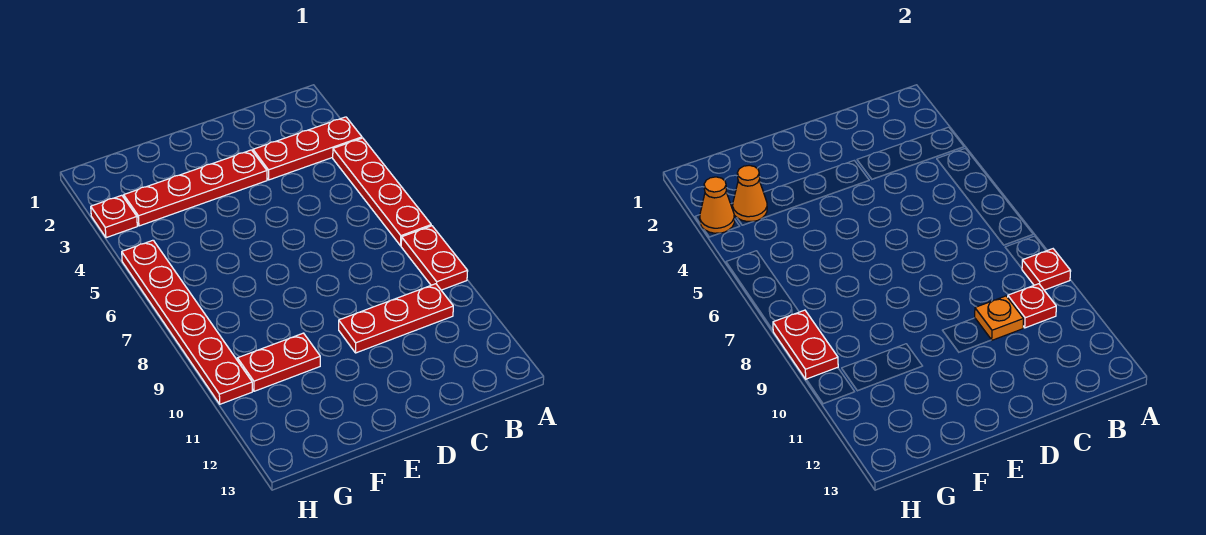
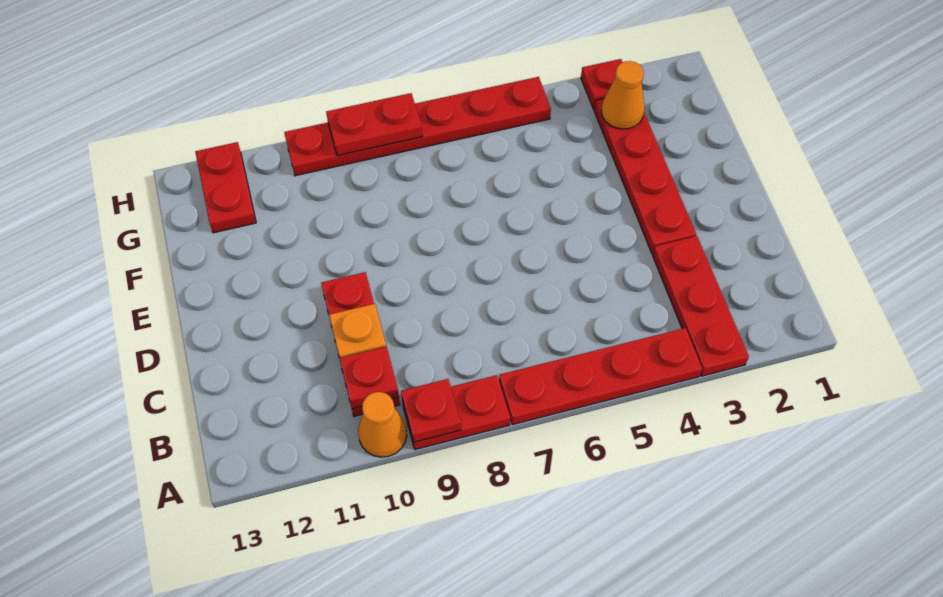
red 1x2 plate [237,333,320,391] -> red 1x2 plate moved to [195,142,256,233]
orange 1x1 cone [700,177,734,233] -> orange 1x1 cone moved to [358,392,407,457]

